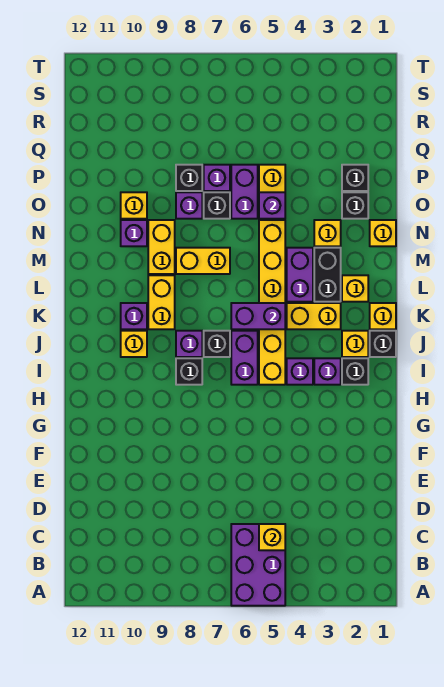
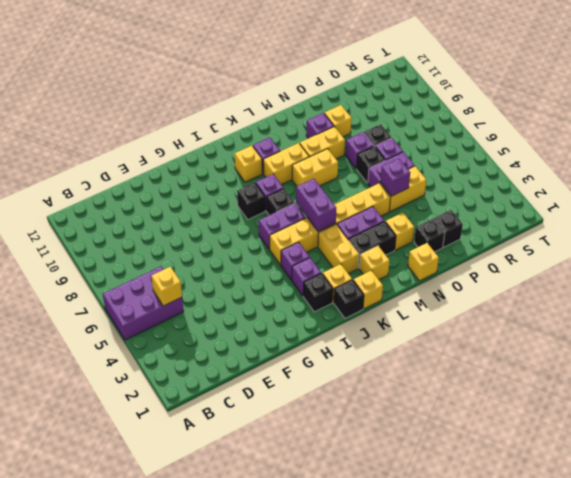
yellow 1x2 brick [176,248,230,274] -> yellow 1x2 brick turned to [292,149,338,186]

